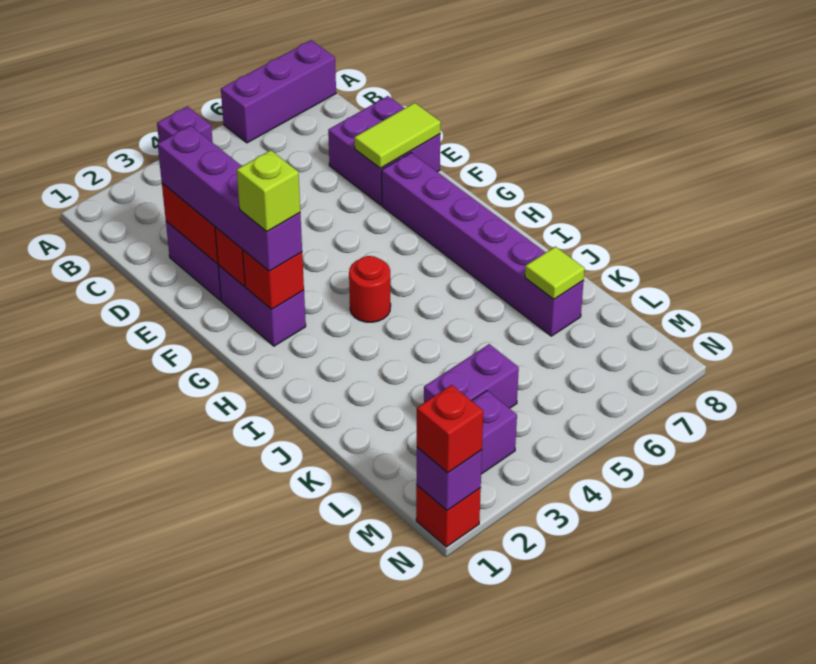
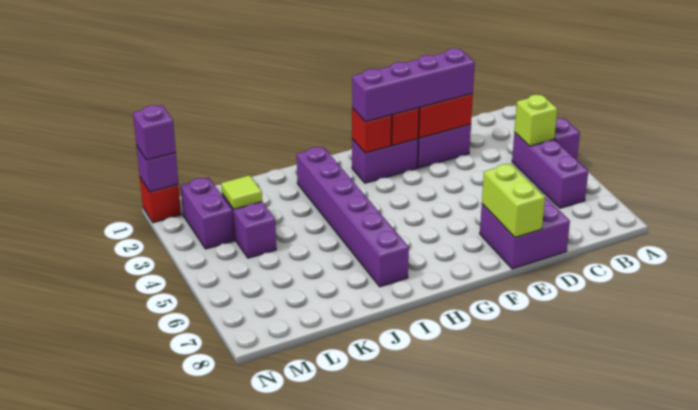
purple 1x3 brick [221,40,336,143] -> purple 1x3 brick moved to [512,133,588,208]
lime 1x2 tile [354,103,441,168] -> lime 1x2 brick [482,164,545,237]
purple 1x6 brick [382,153,584,336] -> purple 1x6 brick turned to [297,147,409,287]
lime 1x1 brick [237,150,300,232] -> lime 1x1 brick moved to [514,95,557,146]
red 1x1 round brick [349,256,391,322] -> none
lime 1x1 tile [525,247,585,299] -> lime 1x1 tile moved to [221,175,262,209]
red 1x1 brick [417,385,483,473] -> purple 1x1 brick [133,105,176,160]

